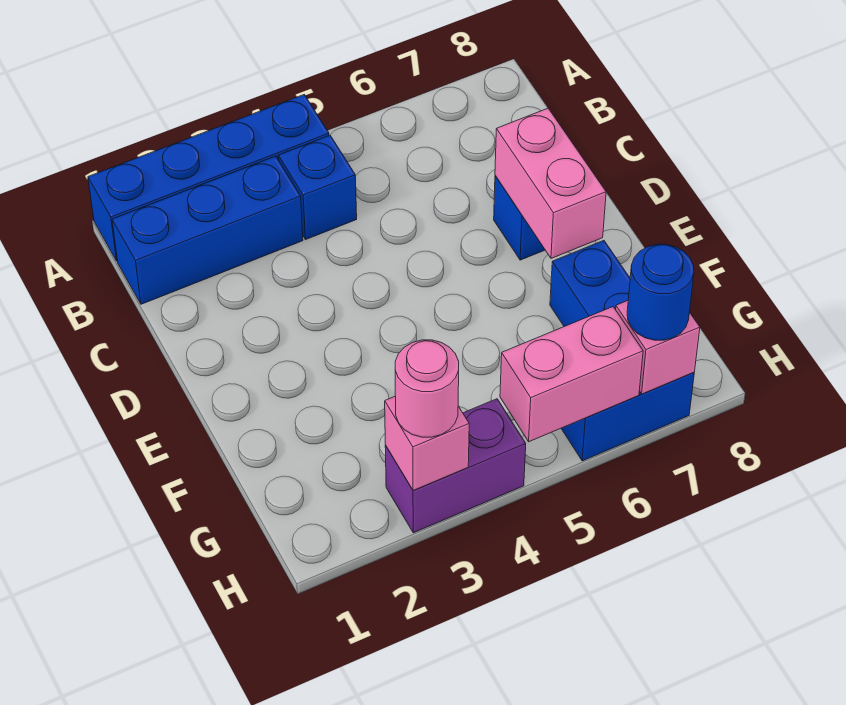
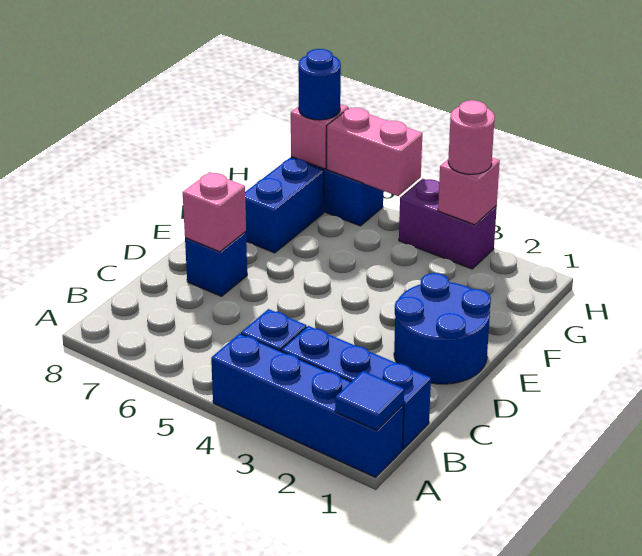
none -> blue 1x1 tile [335,371,404,430]
none -> blue 2x2 round brick [394,273,491,384]
pink 1x2 brick [495,108,606,258] -> pink 1x1 brick [183,172,246,252]

